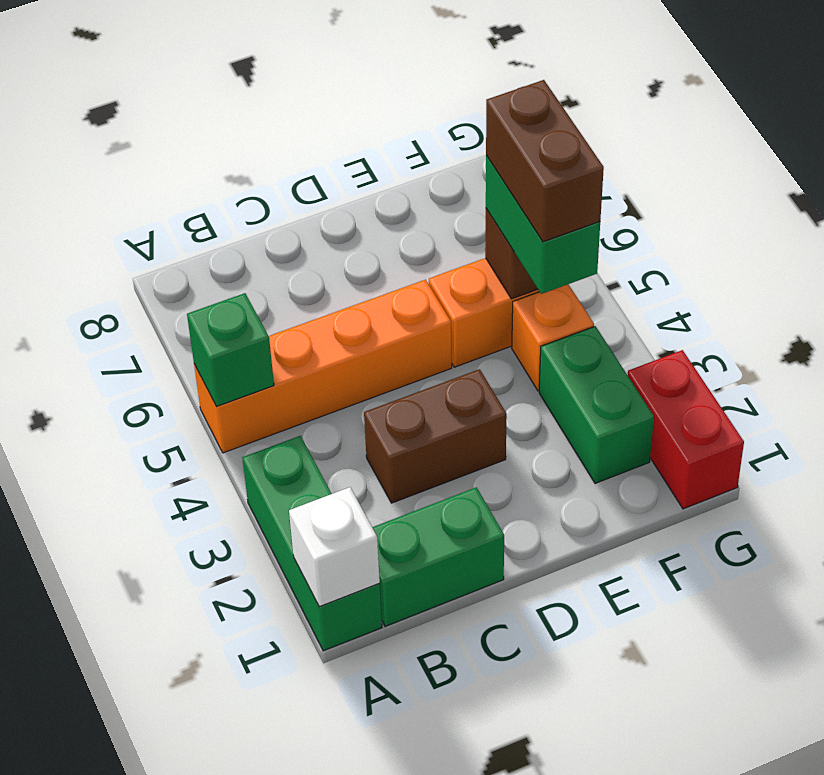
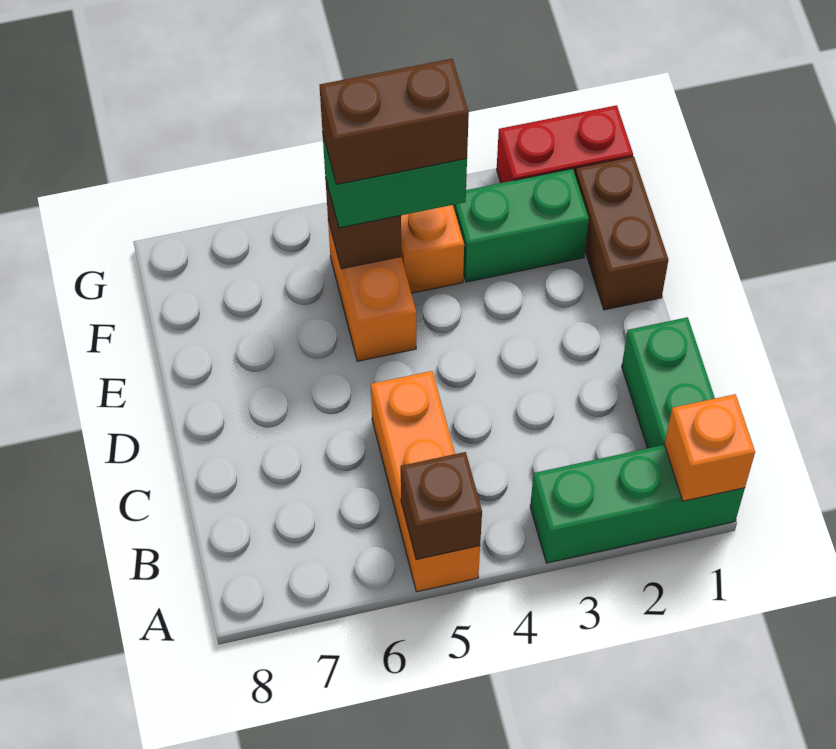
white 1x1 brick [289,487,380,607] -> orange 1x1 brick [664,394,755,501]
orange 1x4 brick [194,280,452,453] -> orange 1x3 brick [371,371,480,592]
green 1x1 brick [187,293,274,407] -> brown 1x1 brick [401,452,482,559]
brown 1x2 brick [364,369,507,503] -> brown 1x2 brick moved to [575,156,668,310]

